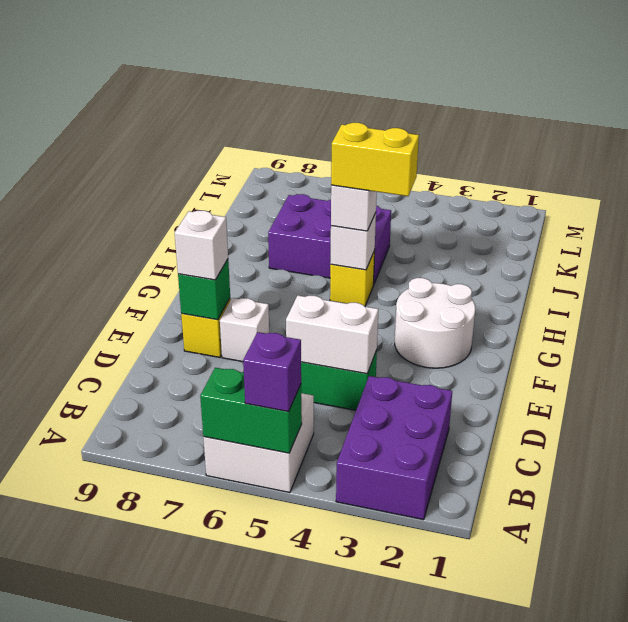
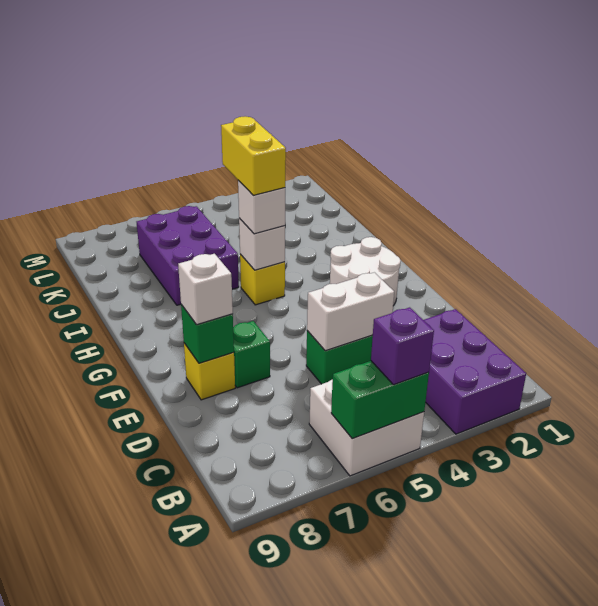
white 1x1 brick [220,298,269,362] -> green 1x1 brick [233,321,270,388]
yellow 1x2 brick [331,123,419,196] -> yellow 1x2 brick turned to [221,116,286,196]
purple 2x3 brick [268,194,391,285] -> purple 2x3 brick turned to [137,206,239,305]

